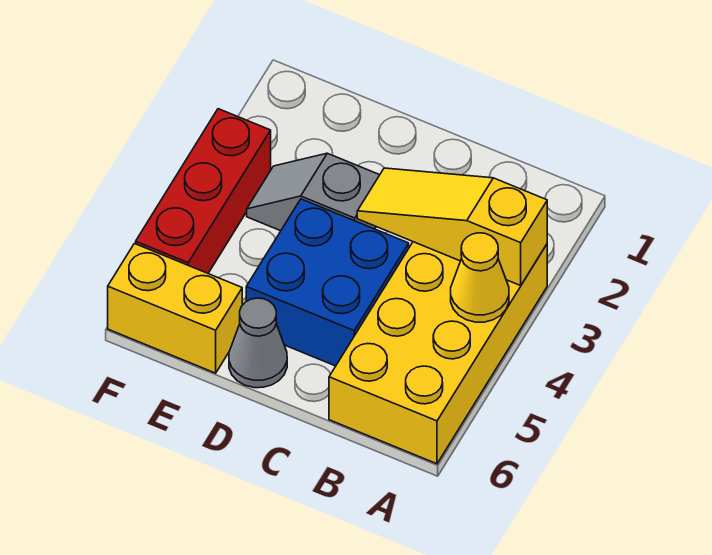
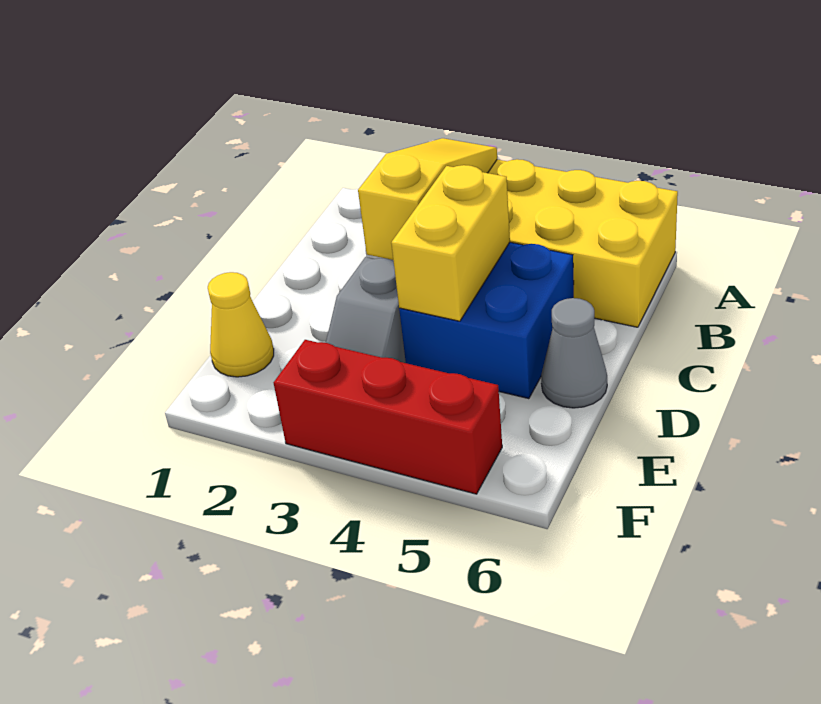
yellow 1x3 slope [357,168,547,285] -> yellow 1x3 slope turned to [358,138,497,260]
yellow 1x1 cone [451,233,509,322] -> yellow 1x1 cone moved to [208,272,274,377]
yellow 1x2 brick [108,244,242,373] -> yellow 1x2 brick moved to [391,165,510,321]

